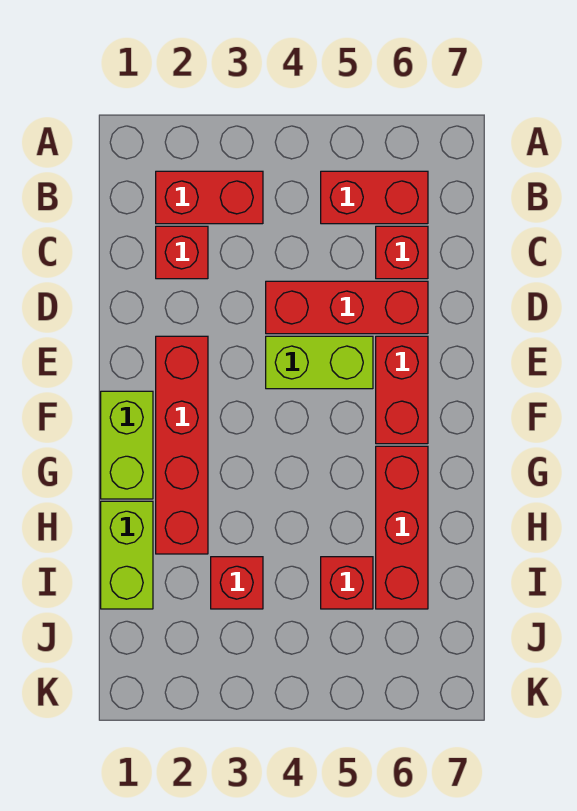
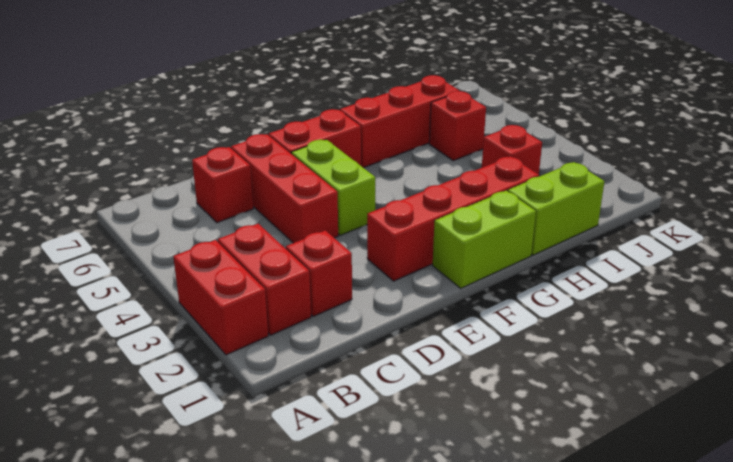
red 1x2 brick [321,171,428,224] -> red 1x2 brick moved to [173,240,268,355]

